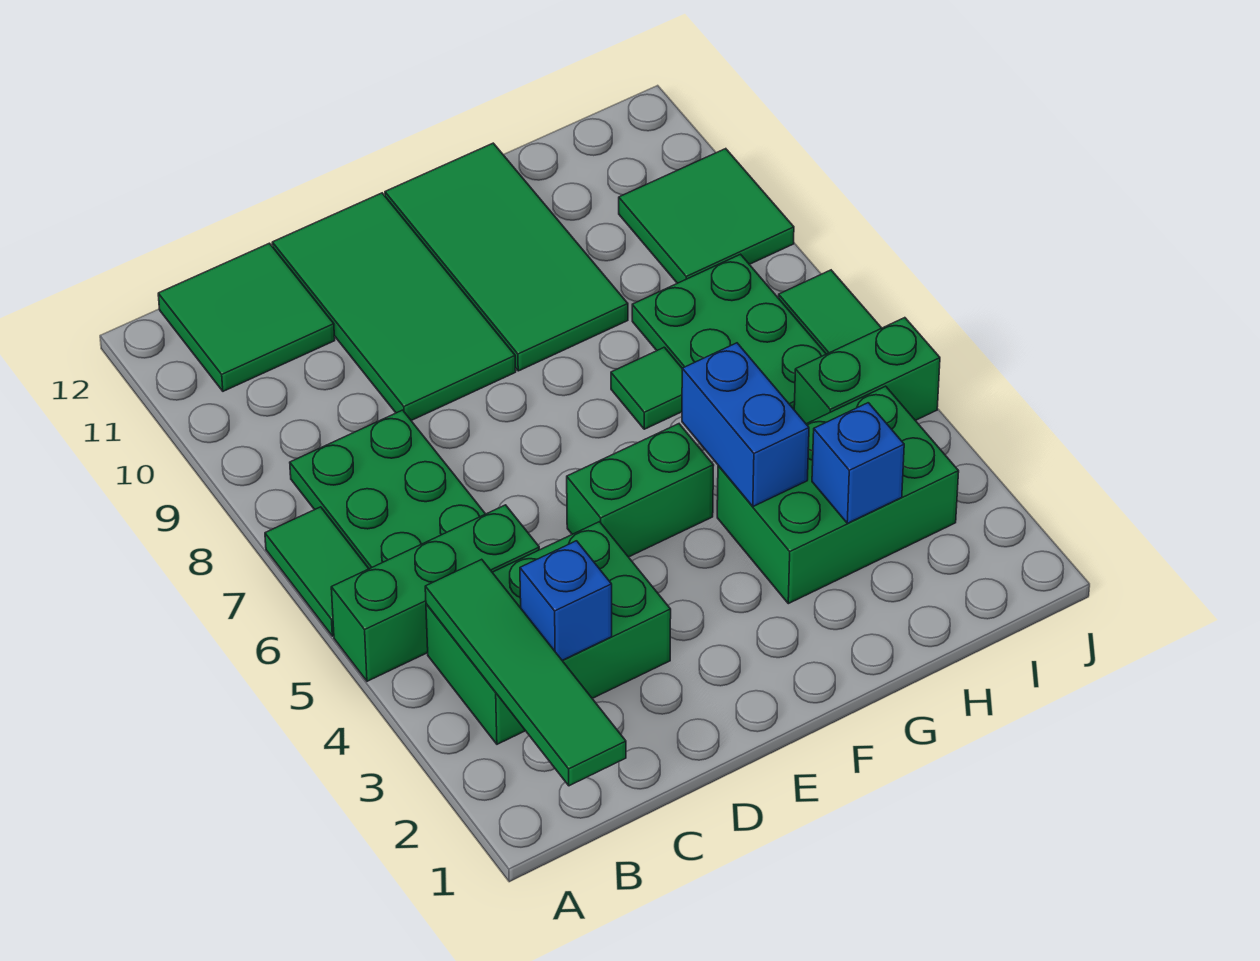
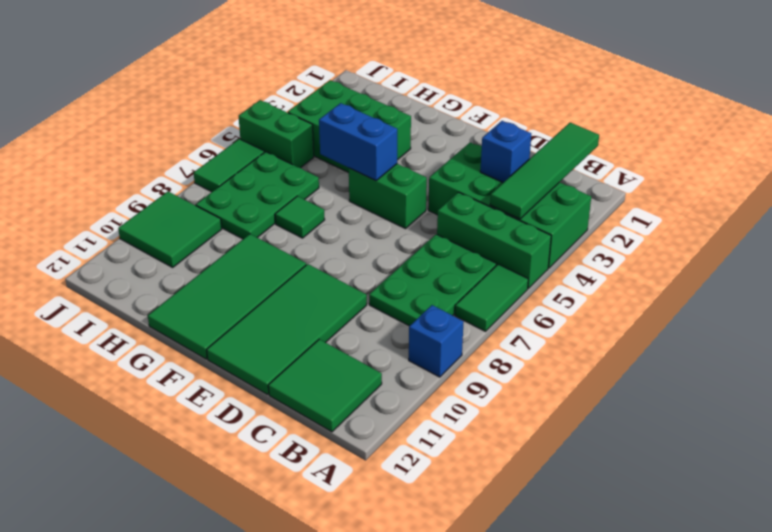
green 2x3 brick [426,522,671,744] -> green 2x4 brick [428,143,591,268]
blue 1x2 brick [682,343,809,507] -> blue 1x2 brick turned to [319,103,397,181]
blue 1x1 brick [812,403,904,523] -> blue 1x1 brick moved to [409,305,464,377]

